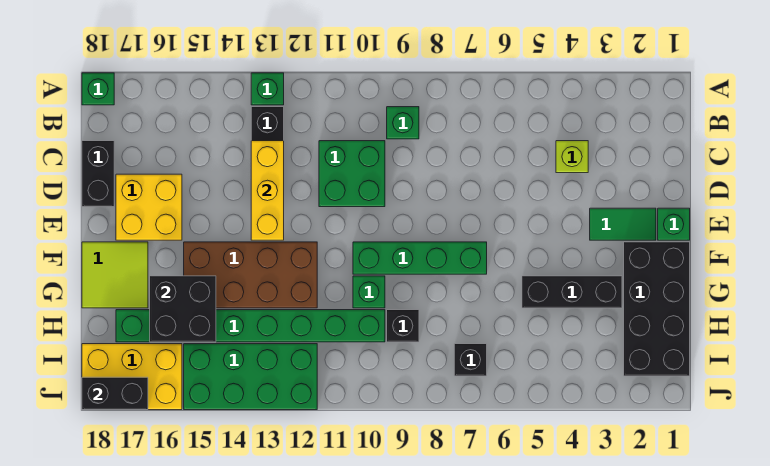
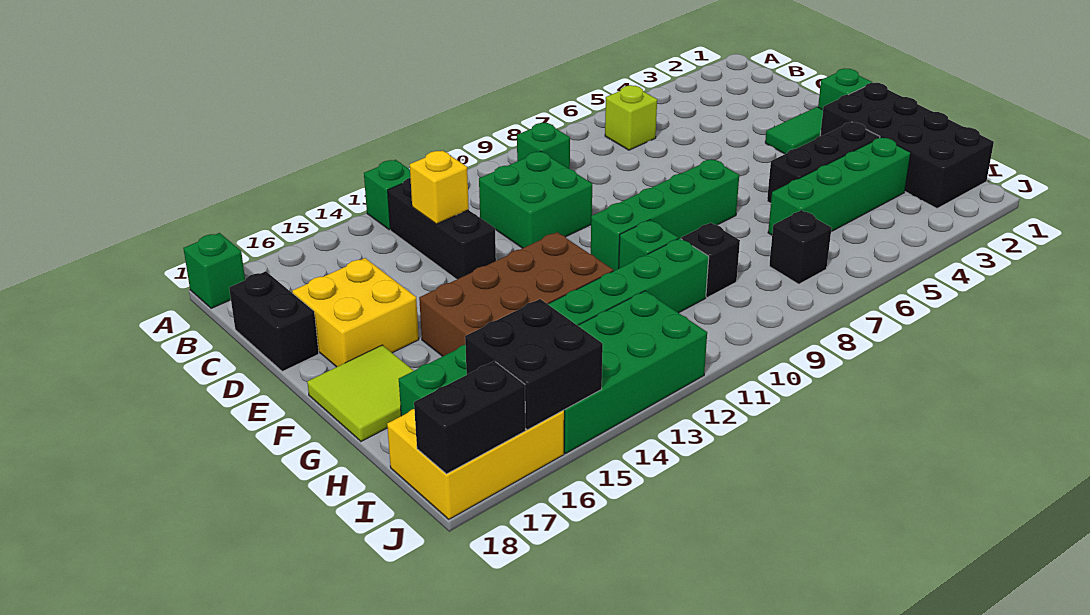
lime 1x1 brick [556,141,588,173] -> lime 1x1 brick moved to [605,85,657,150]
yellow 1x3 brick [251,141,284,240] -> yellow 1x1 brick [410,150,469,224]
black 2x2 brick [150,276,216,342] -> black 2x2 brick moved to [465,299,603,430]
none -> green 1x4 brick [768,138,911,235]

